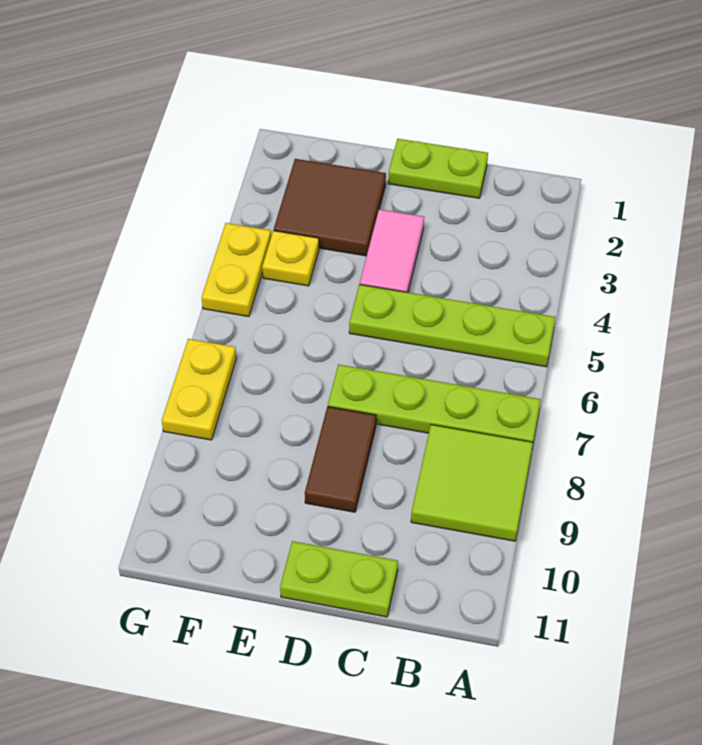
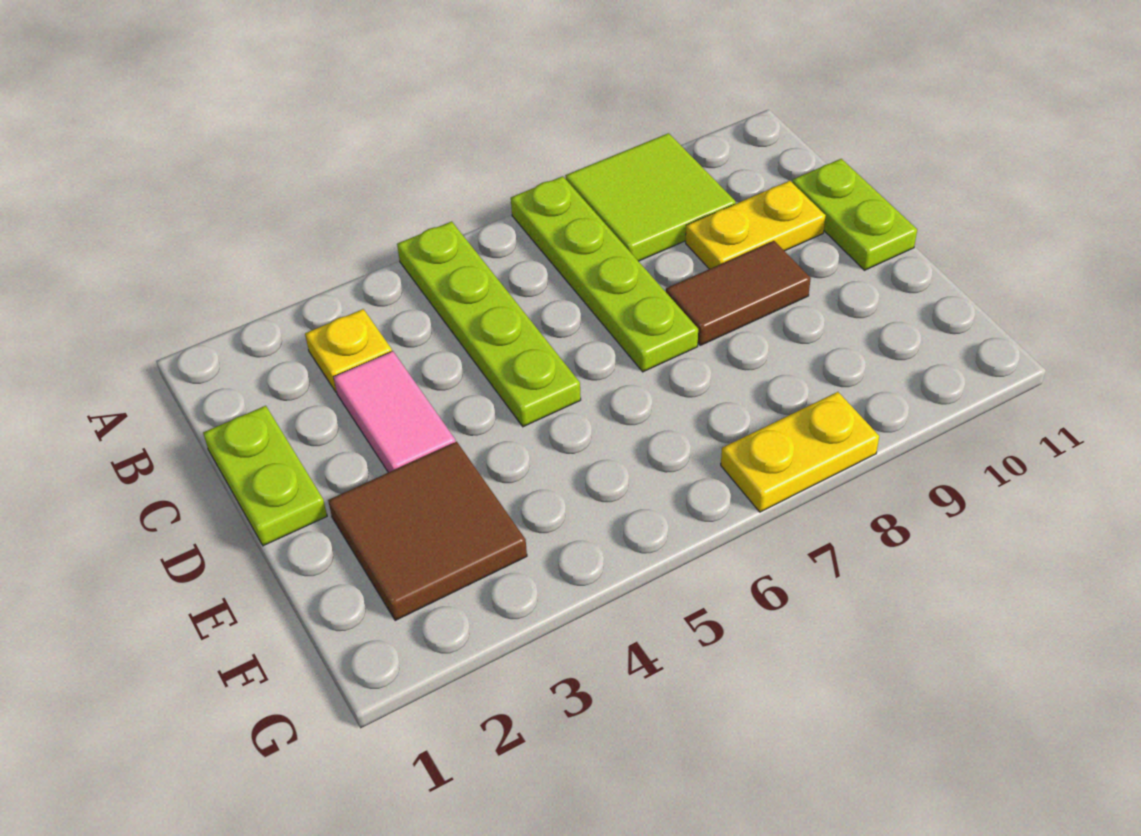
pink 1x2 tile [360,209,424,292] -> pink 1x2 tile turned to [334,351,455,473]
yellow 1x1 plate [262,231,319,286] -> yellow 1x1 plate moved to [305,309,392,392]
yellow 1x2 plate [202,223,271,317] -> yellow 1x2 plate moved to [686,181,826,269]

